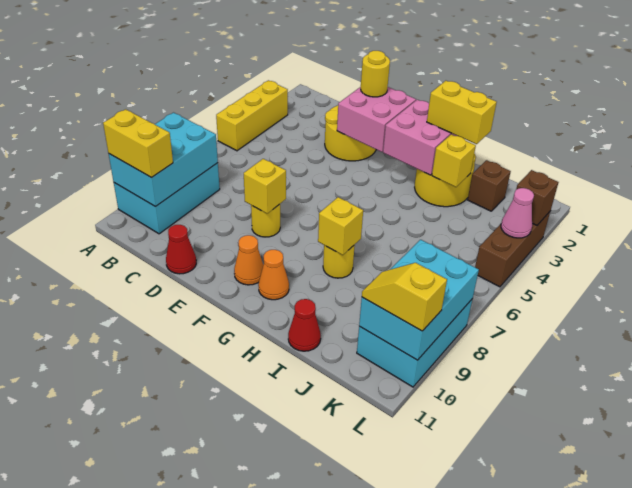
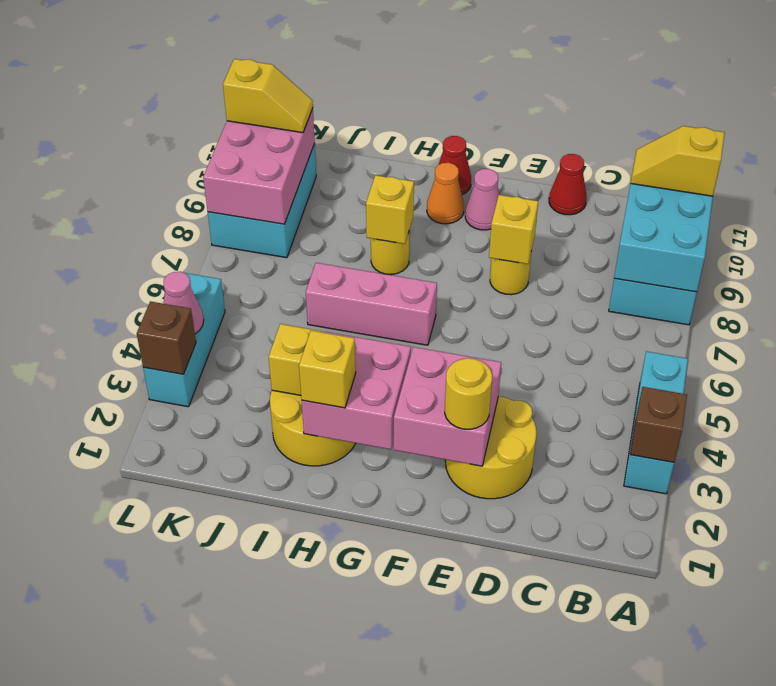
yellow 1x3 brick [216,80,288,151] -> cyan 1x3 brick [624,351,688,494]
yellow 1x2 brick [103,109,173,178] -> yellow 1x2 slope [631,126,725,196]
orange 1x1 cone [234,235,263,285] -> pink 1x1 cone [465,169,499,230]
none -> pink 1x3 brick [306,263,437,345]
yellow 1x2 brick [427,81,497,144] -> yellow 1x1 brick [299,331,356,408]
red 1x1 cone [288,299,321,351] -> red 1x1 cone moved to [439,136,471,195]
brown 1x1 brick [468,160,511,211] -> brown 1x1 brick moved to [630,387,687,462]
cyan 2x3 brick [359,240,479,360] -> pink 2x3 brick [203,108,315,224]
brown 1x3 brick [475,212,550,287] -> cyan 1x3 brick [143,273,225,407]

